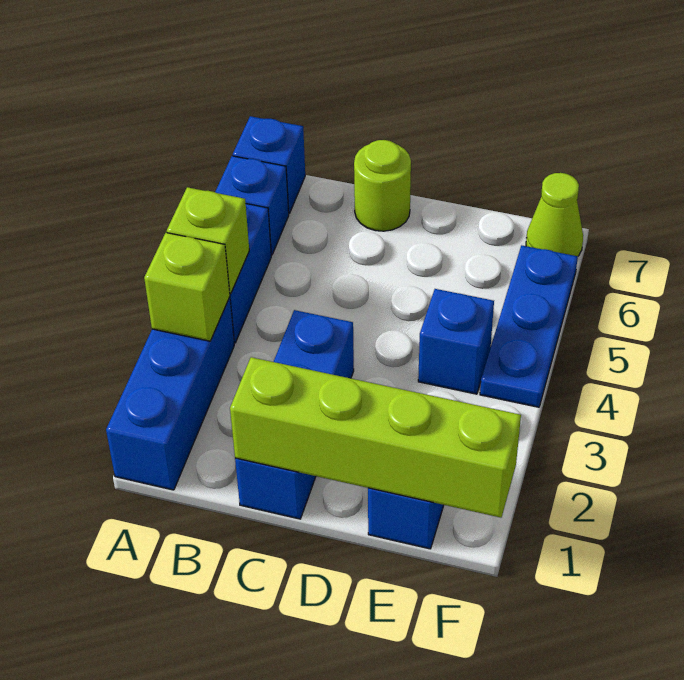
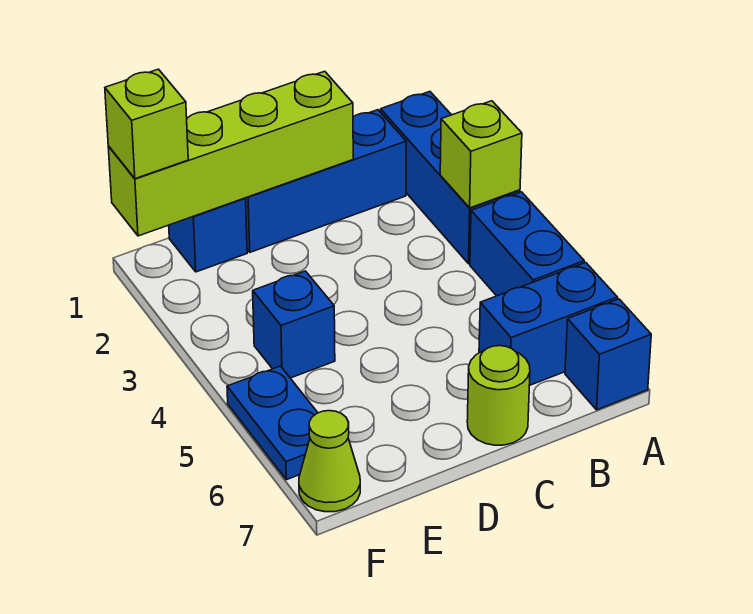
lime 1x1 brick [167,187,249,294] -> lime 1x1 brick moved to [105,69,188,179]
blue 1x1 brick [215,156,289,255] -> blue 1x2 brick [479,263,617,386]
blue 1x3 brick [235,310,354,519] -> blue 1x3 brick turned to [245,110,406,252]
blue 1x3 plate [480,245,578,407] -> blue 1x2 plate [227,366,318,480]

